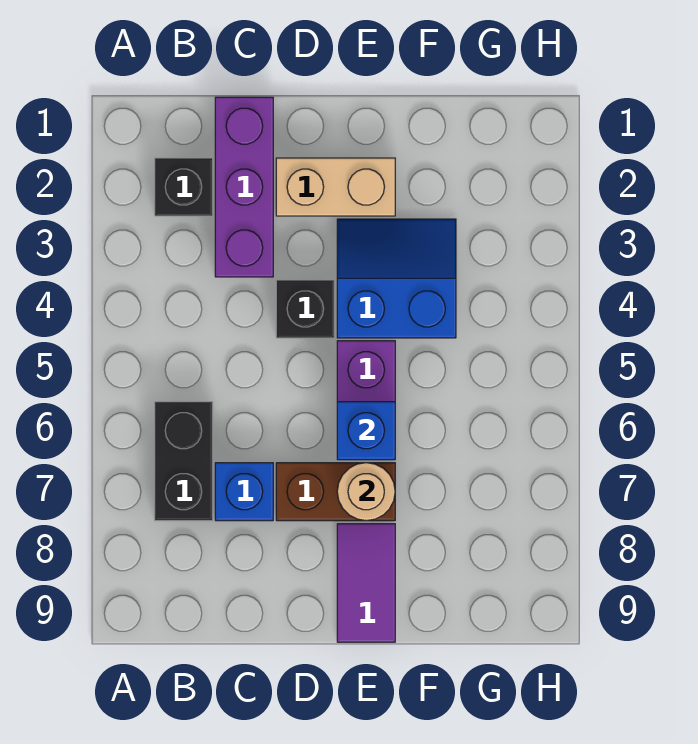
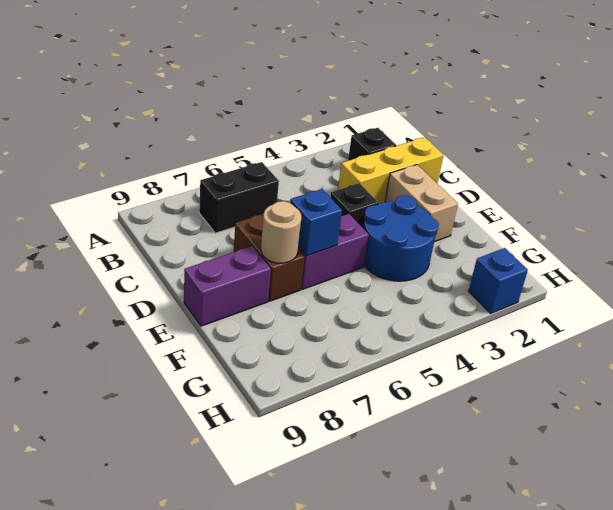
purple 1x3 brick [215,97,273,277] -> yellow 1x3 brick [338,137,443,204]
blue 1x1 brick [215,463,273,521] -> blue 1x1 brick moved to [469,248,528,313]
blue 2x2 slope [337,219,456,338] -> blue 2x2 round brick [363,195,439,281]
purple 1x2 tile [337,524,395,642] -> purple 1x2 brick [184,246,271,326]

